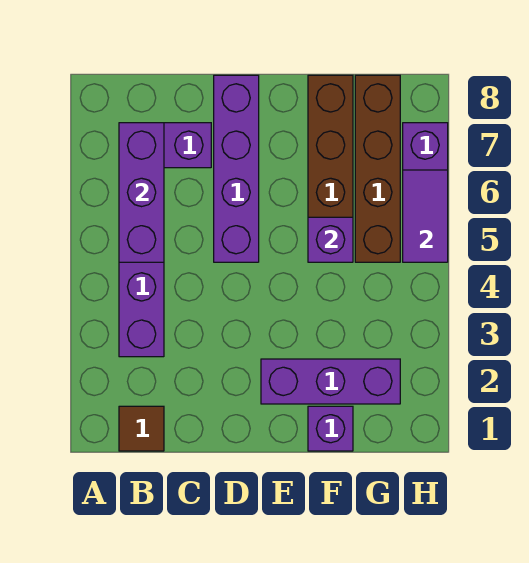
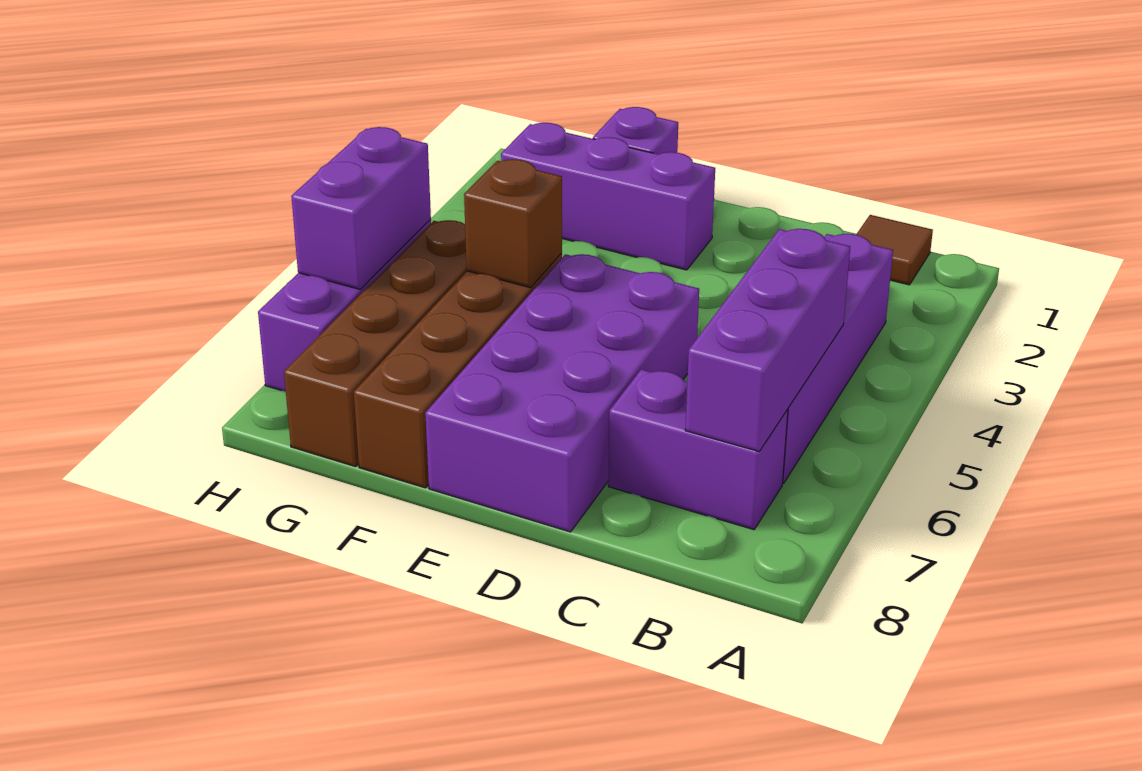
purple 1x4 brick [214,75,259,262] -> purple 2x4 brick [425,254,699,532]
purple 1x1 brick [308,217,353,262] -> brown 1x1 brick [464,159,562,288]
purple 1x2 tile [403,170,448,262] -> purple 1x2 brick [291,127,431,289]

